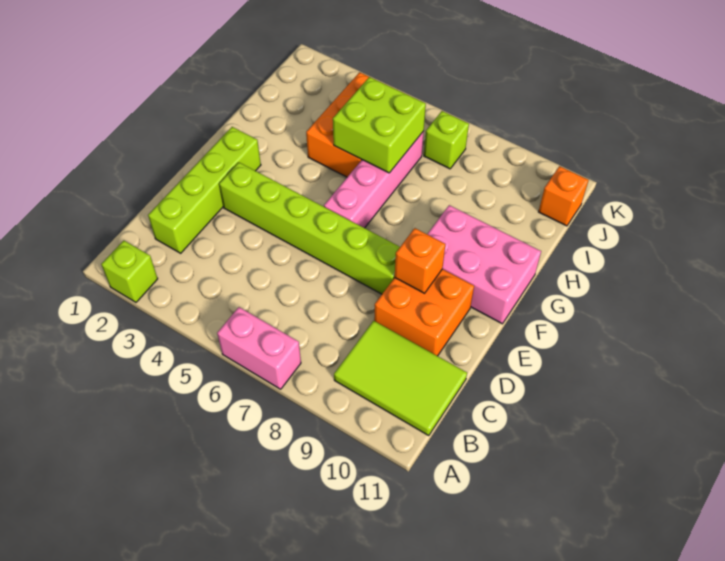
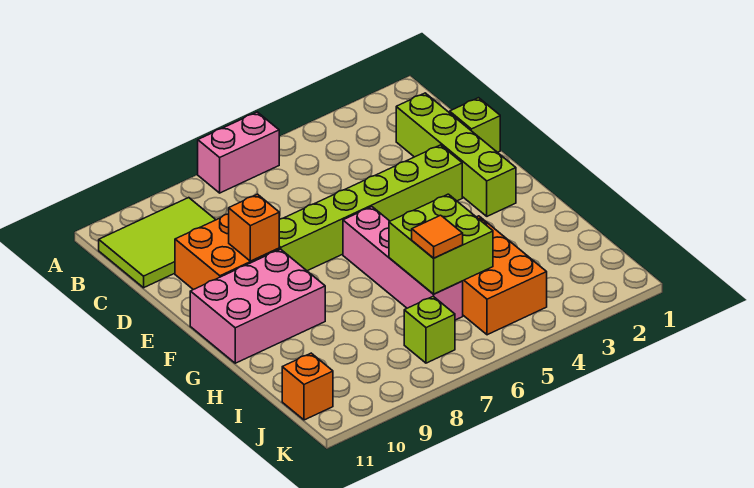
lime 1x1 brick [101,241,158,302] -> lime 1x1 brick moved to [450,98,500,152]
none -> orange 1x1 tile [412,215,463,258]

